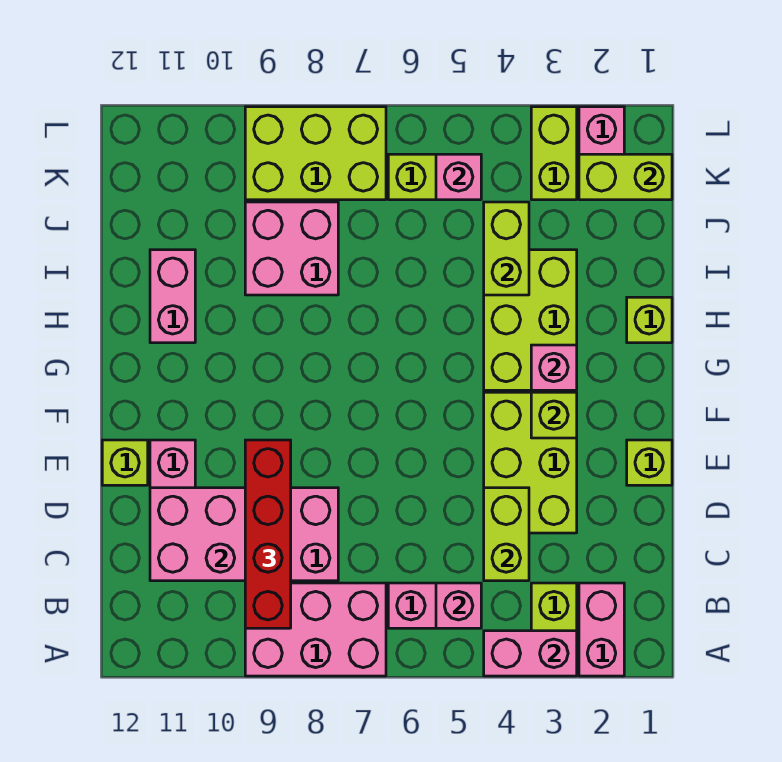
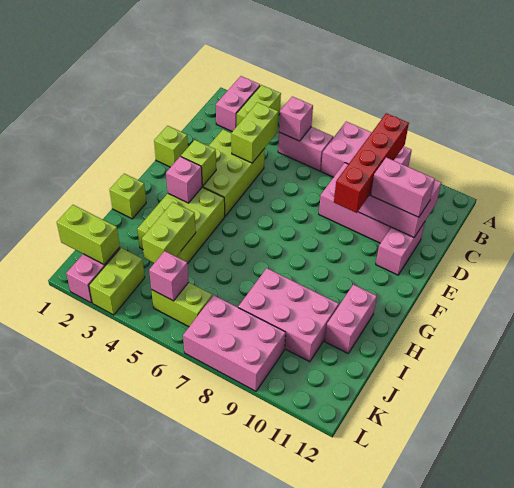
pink 1x2 brick [484,631,577,676] -> pink 1x2 brick moved to [371,157,435,217]
lime 1x1 brick [102,440,148,485] -> none
pink 2x2 brick [245,202,338,295] -> pink 2x3 brick [238,268,339,362]
lime 2x3 brick [245,107,386,200] -> pink 2x3 brick [183,295,286,391]

